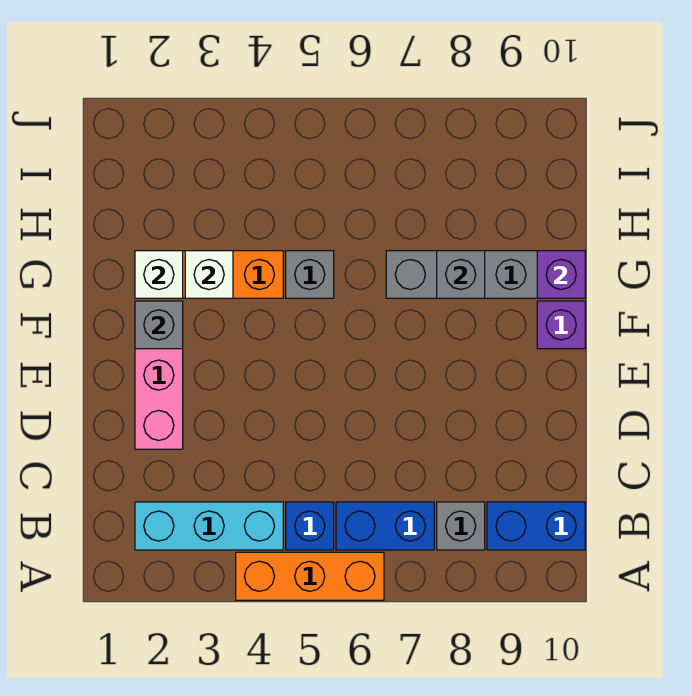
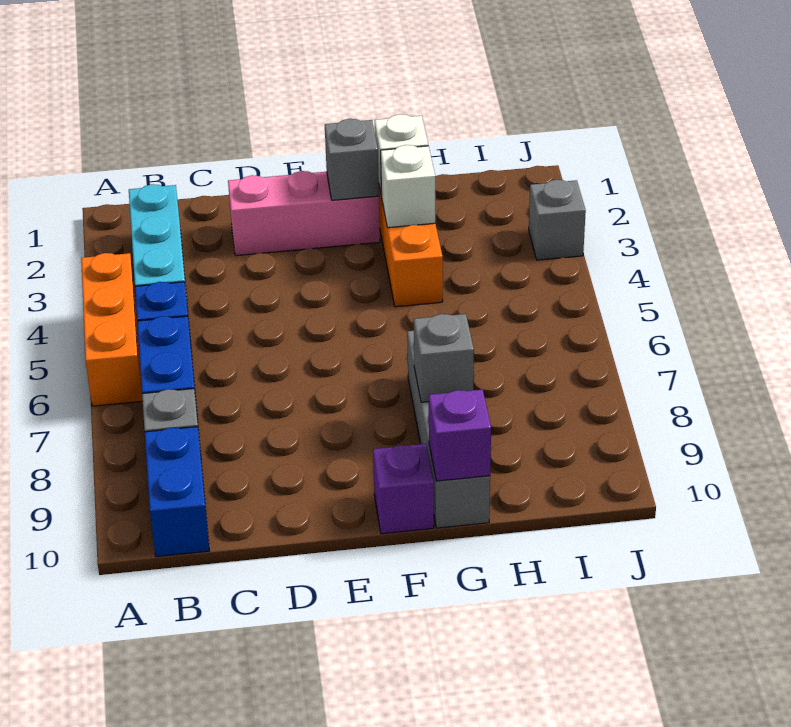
grey 1x1 brick [286,251,334,298] -> grey 1x1 brick moved to [529,180,586,260]

